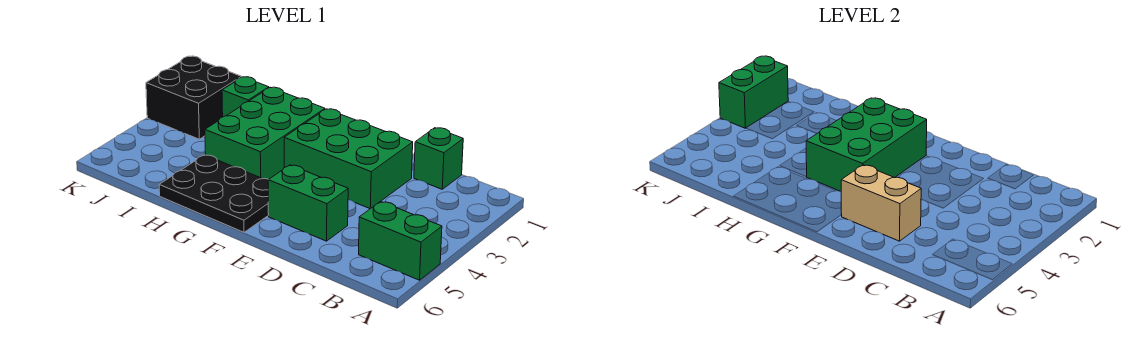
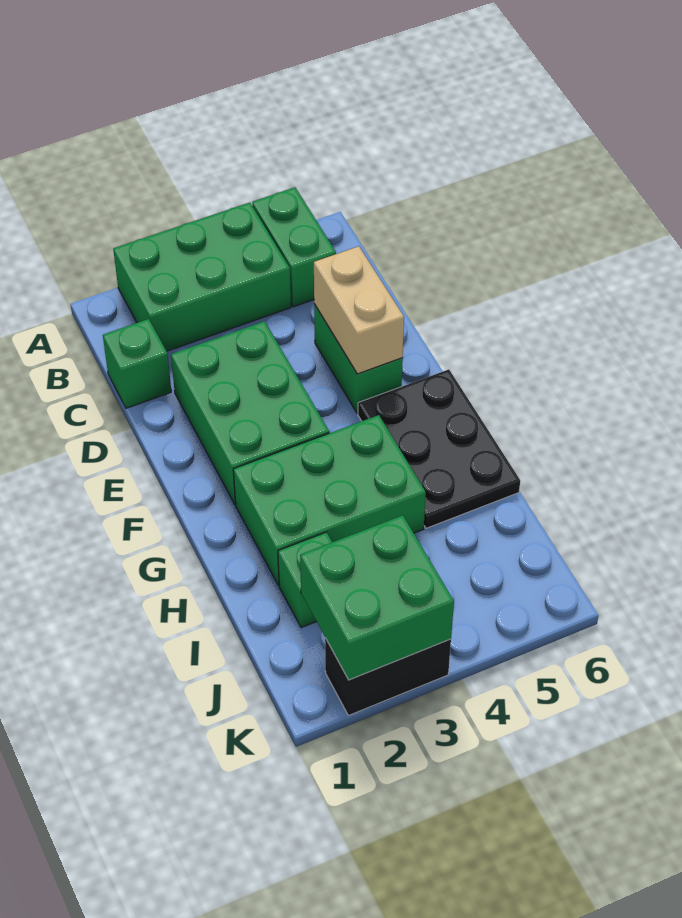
green 2x3 brick [806,98,927,191] -> green 2x3 brick moved to [113,203,291,351]
black 2x2 brick [146,56,241,139] -> black 1x2 brick [325,638,451,716]
green 1x2 brick [719,56,788,128] -> green 2x2 brick [300,515,454,680]

